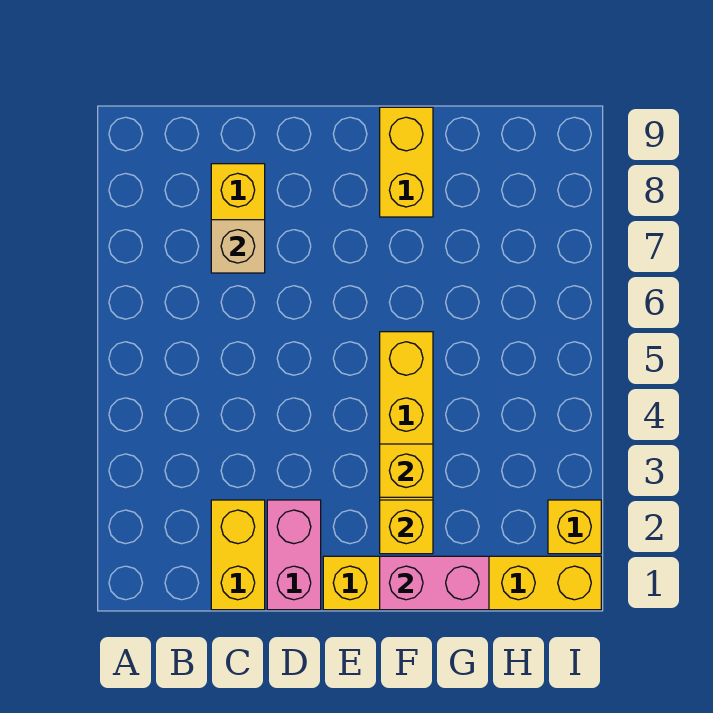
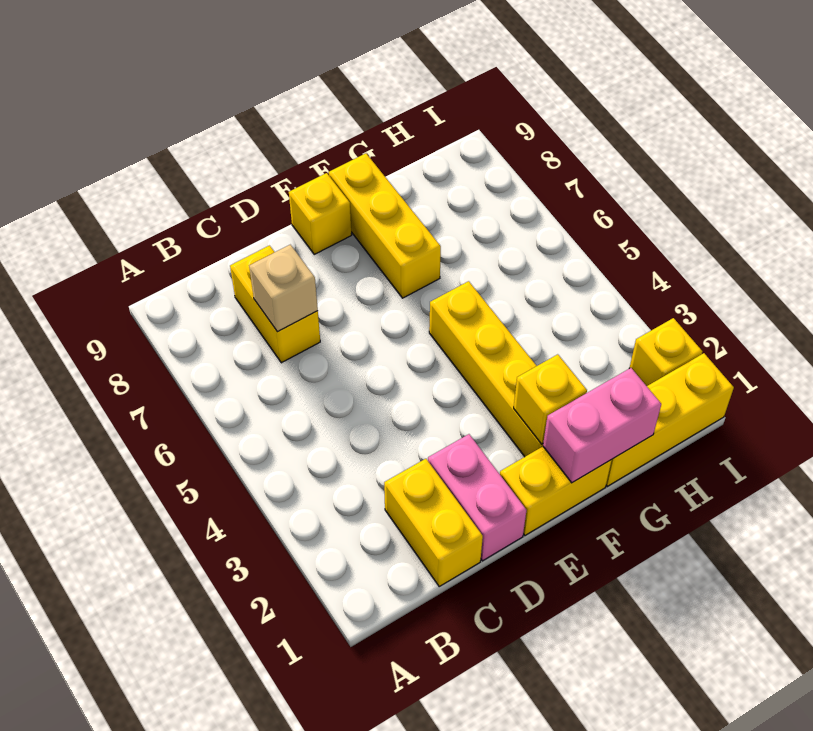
yellow 1x1 brick [380,444,433,497] -> yellow 1x1 brick moved to [289,173,352,254]
yellow 1x2 brick [380,107,433,217] -> yellow 1x3 brick [329,153,441,298]

